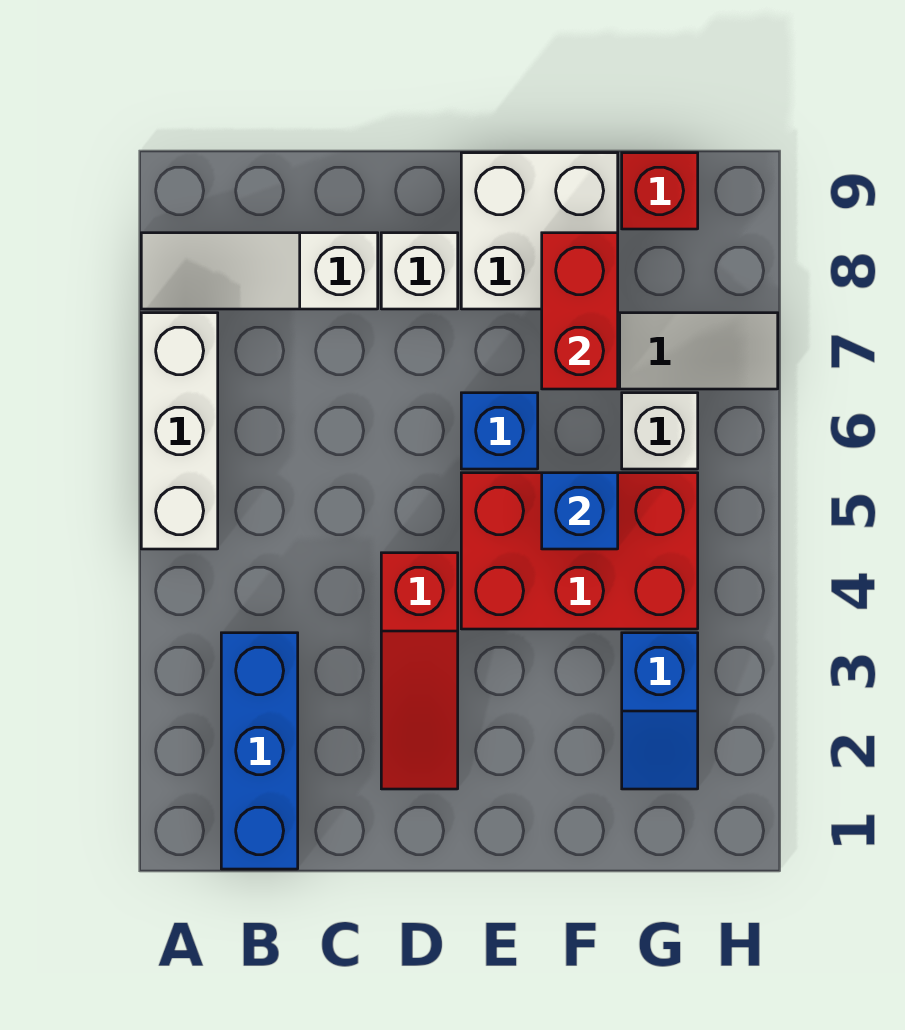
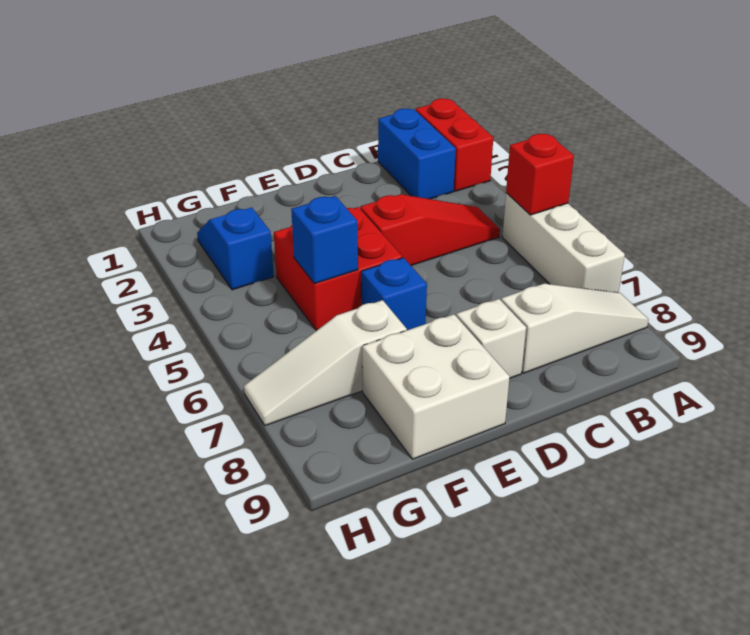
blue 1x3 brick [221,633,298,869] -> blue 1x2 brick [378,109,456,199]
red 1x3 slope [381,553,458,789] -> red 1x3 slope turned to [360,194,500,265]
red 2x3 brick [461,473,698,629] -> red 2x2 brick [274,207,402,331]
red 1x2 brick [542,233,618,389] -> red 1x2 brick moved to [416,99,493,191]
white 1x1 brick [622,393,698,469] -> none
red 1x1 brick [622,153,698,229] -> red 1x1 brick moved to [506,134,574,215]

